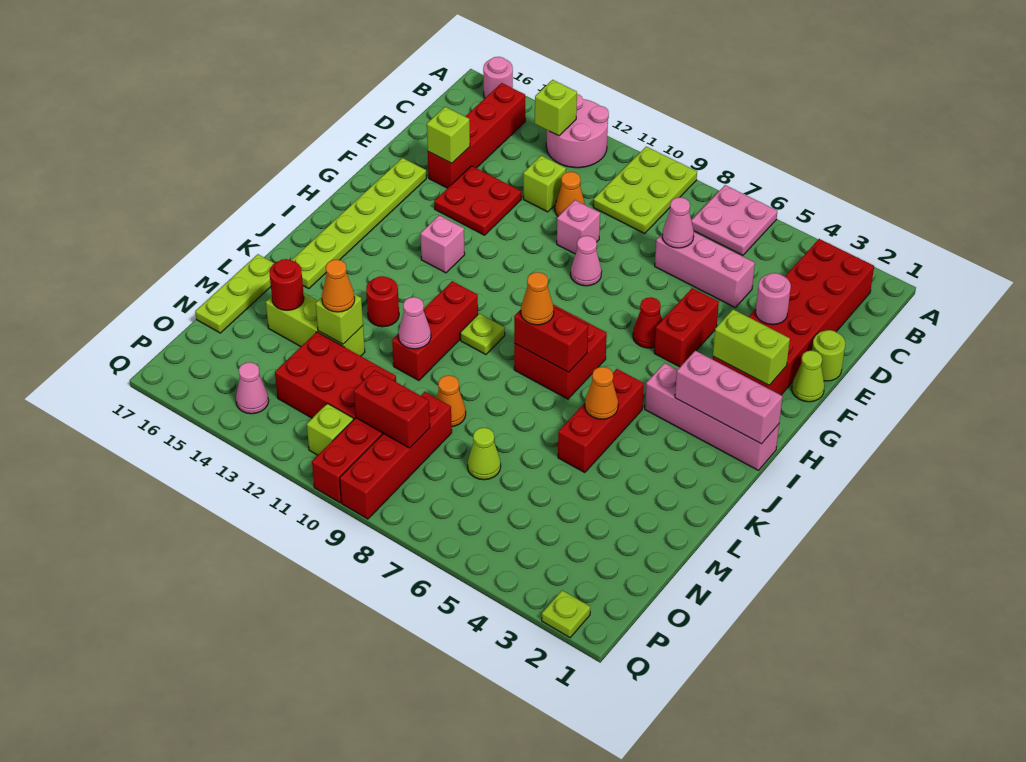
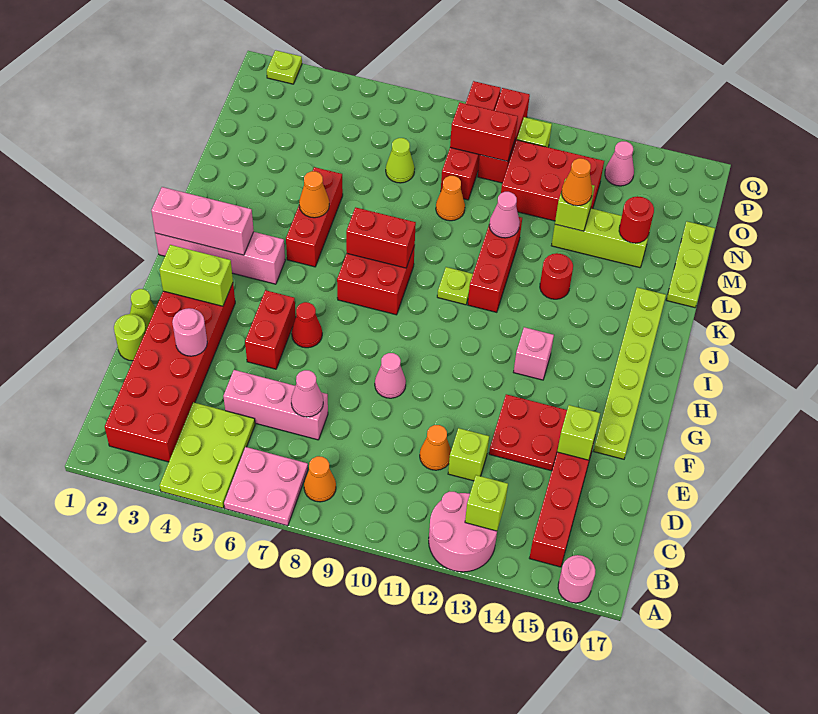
lime 2x3 plate [593,147,697,233] -> lime 2x3 plate moved to [160,402,255,508]
pink 1x1 brick [557,200,600,254] -> none
orange 1x1 cone [521,272,554,325] -> orange 1x1 cone moved to [304,456,336,502]

